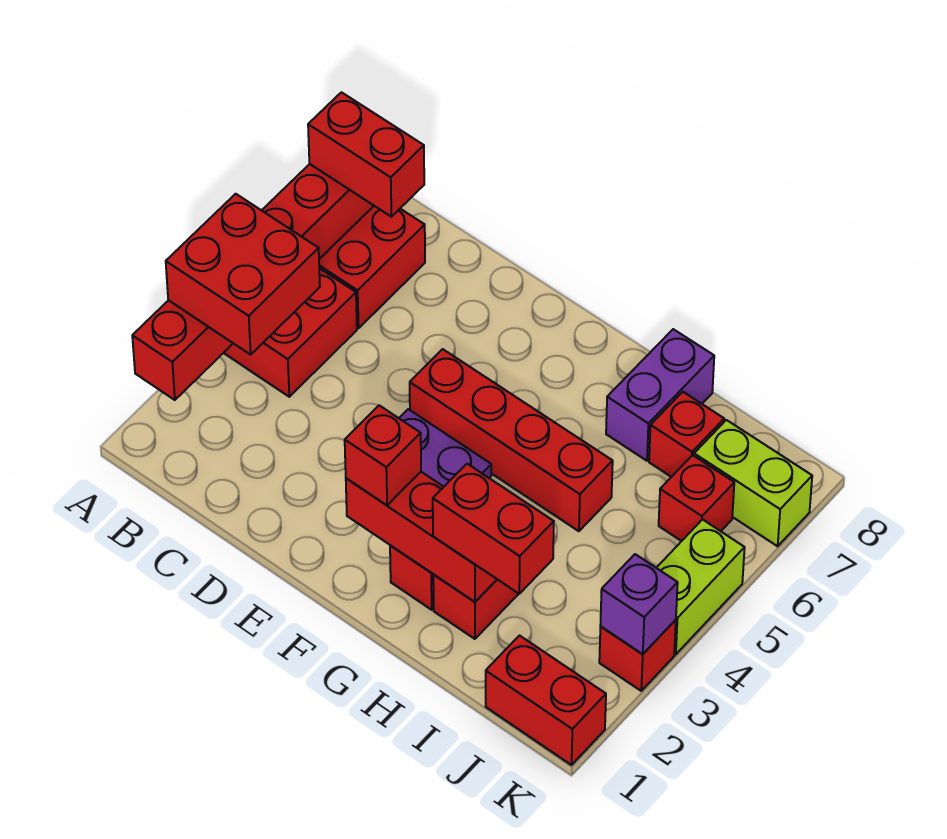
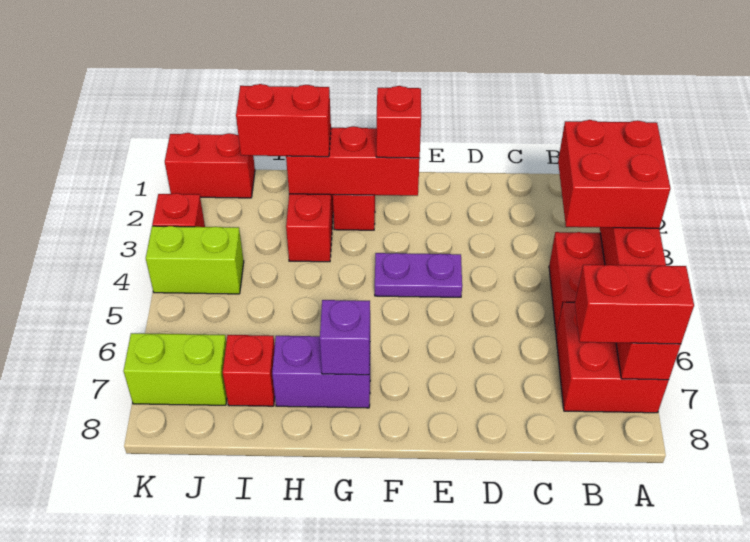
red 1x4 brick [410,349,613,531] -> none
purple 1x2 brick [606,329,714,461] -> purple 1x2 brick turned to [272,336,370,408]
red 1x1 brick [659,455,734,541] -> none
purple 1x1 brick [600,554,678,654] -> purple 1x1 brick moved to [320,300,370,375]
lime 1x2 brick [657,520,745,654] -> lime 1x2 brick turned to [146,226,244,294]

